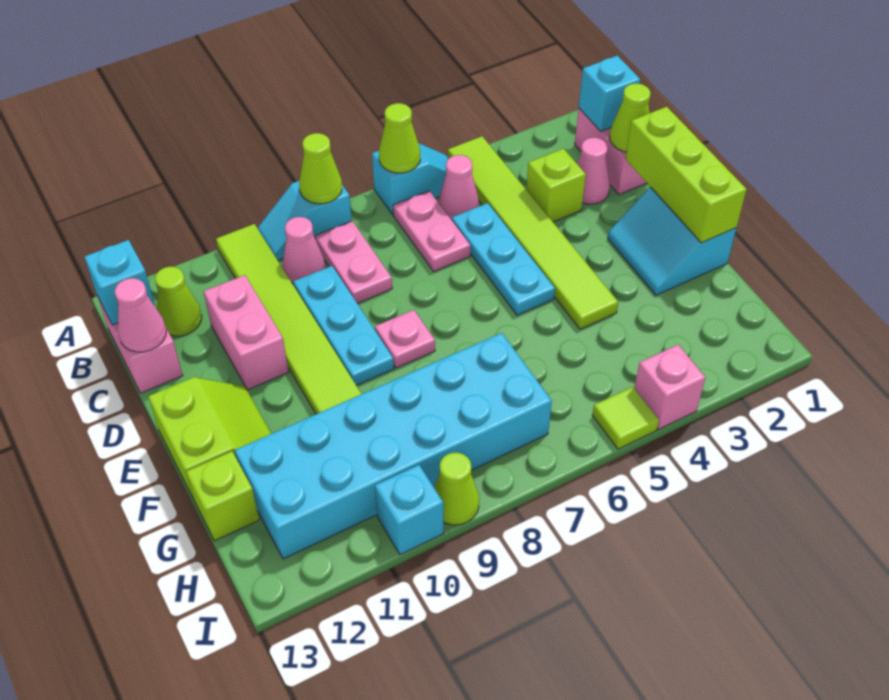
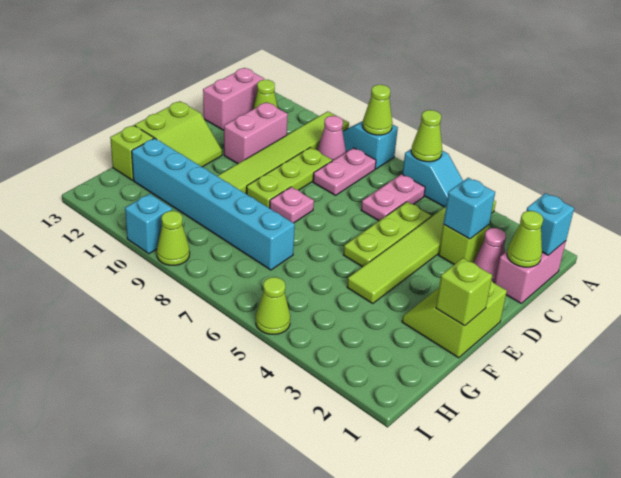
pink 1x1 cone [439,155,479,220] -> none
cyan 1x1 brick [85,240,155,325] -> cyan 1x1 brick moved to [443,178,495,239]
cyan 1x3 plate [452,203,555,315] -> lime 1x3 plate [343,202,431,267]
cyan 1x3 plate [293,266,394,385] -> lime 1x3 plate [246,147,332,208]
pink 1x1 cone [115,278,166,352] -> none
lime 1x3 brick [626,107,747,243] -> lime 1x1 brick [436,258,492,326]
cyan 2x2 slope [608,187,736,295] -> lime 2x2 slope [402,281,507,358]
cyan 2x6 brick [235,333,552,559] -> cyan 1x6 brick [132,138,295,270]
pink 1x1 brick [634,345,706,429] -> none
lime 1x1 tile [592,387,659,449] -> lime 1x1 cone [256,277,290,334]

